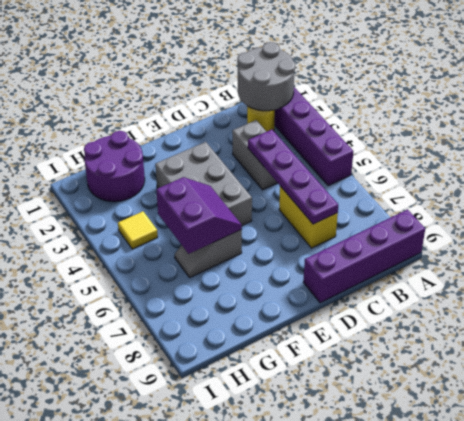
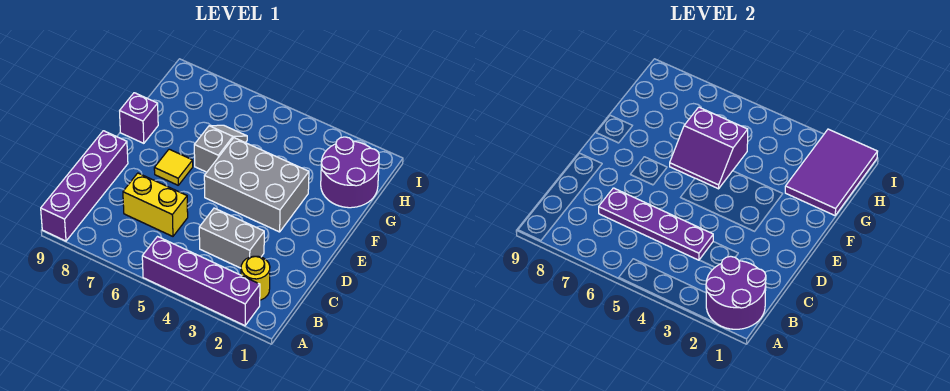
grey 2x2 round brick [237,42,295,111] -> purple 2x2 round brick [706,256,766,329]
none -> purple 1x1 brick [120,93,158,143]
none -> purple 2x3 tile [785,129,878,215]
yellow 1x1 tile [118,211,158,249] -> yellow 1x1 tile moved to [154,149,193,185]

